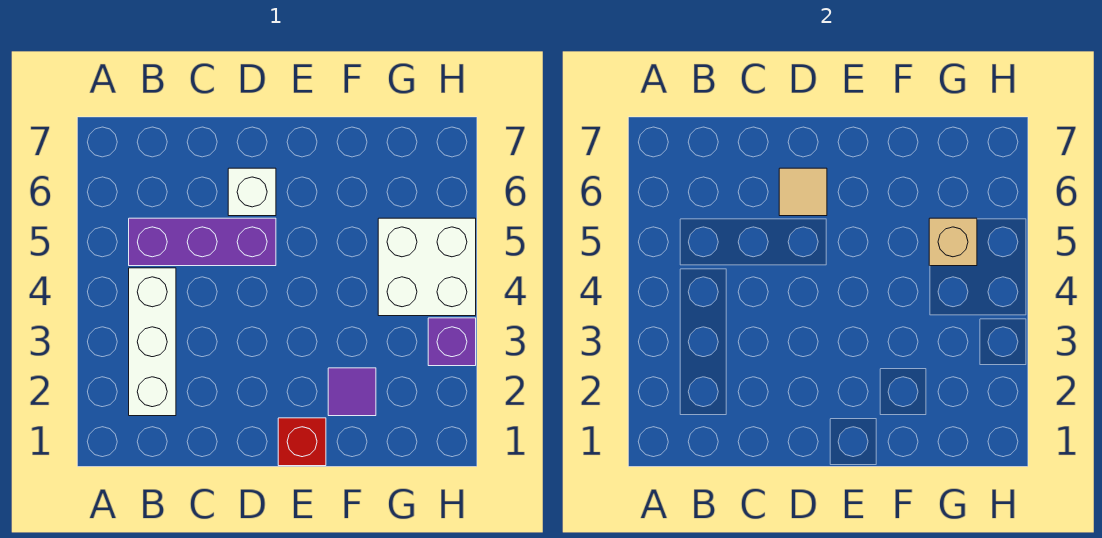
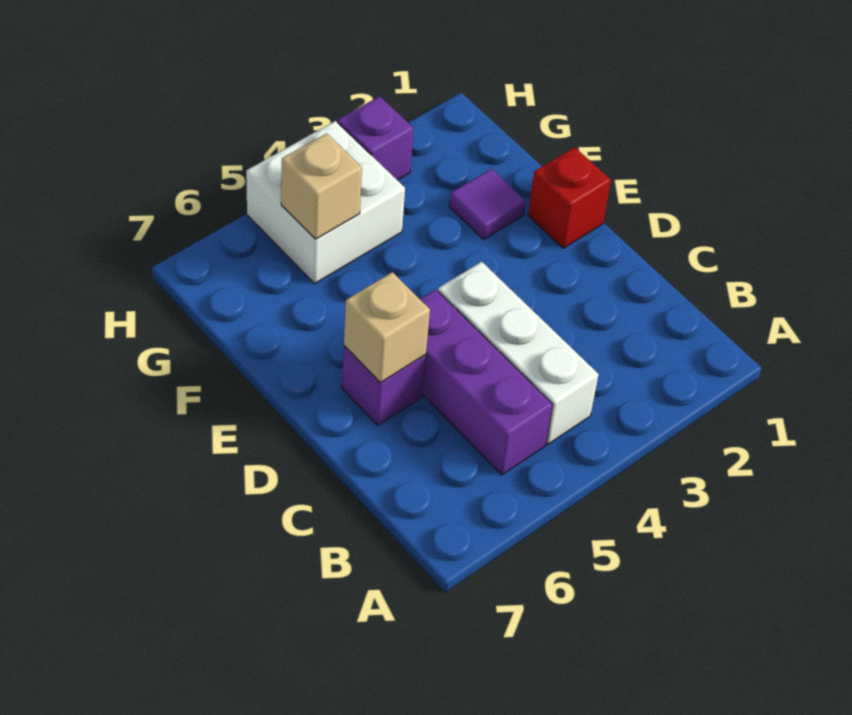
white 1x3 brick [129,268,176,416] -> white 1x3 brick turned to [438,262,599,444]
white 1x1 brick [228,168,276,216] -> purple 1x1 brick [342,346,426,425]
tan 1x1 tile [779,168,827,216] -> tan 1x1 brick [344,272,430,382]

